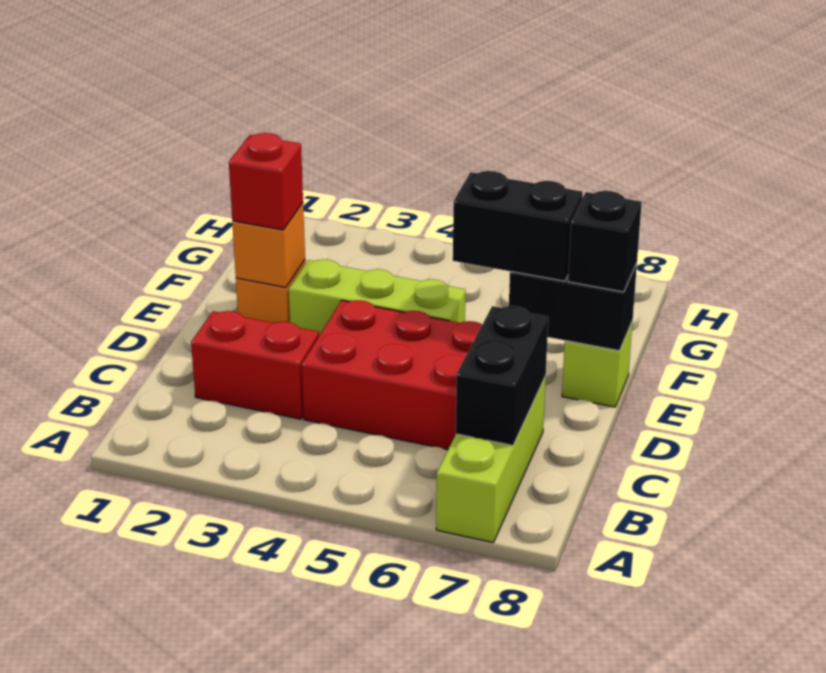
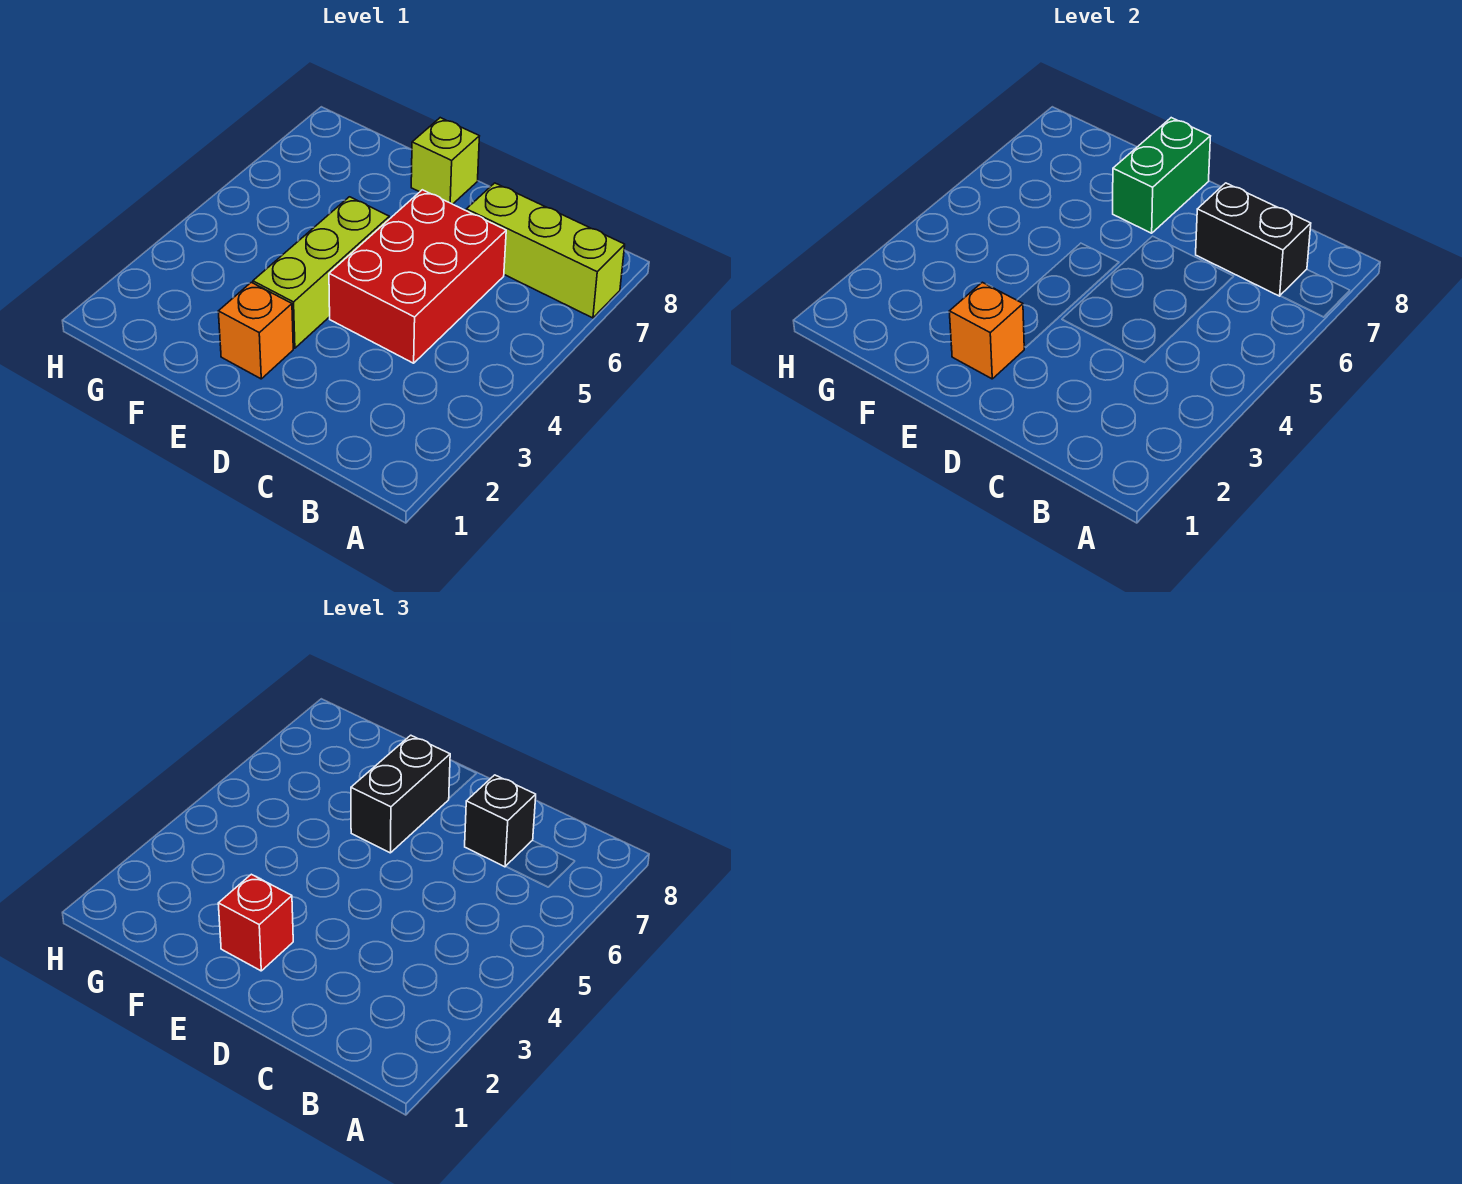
red 1x2 brick [191,311,319,419] -> none
black 1x2 brick [509,263,637,351] -> green 1x2 brick [1113,118,1210,233]
black 1x1 brick [568,191,642,292] -> black 1x1 brick moved to [465,775,536,867]

